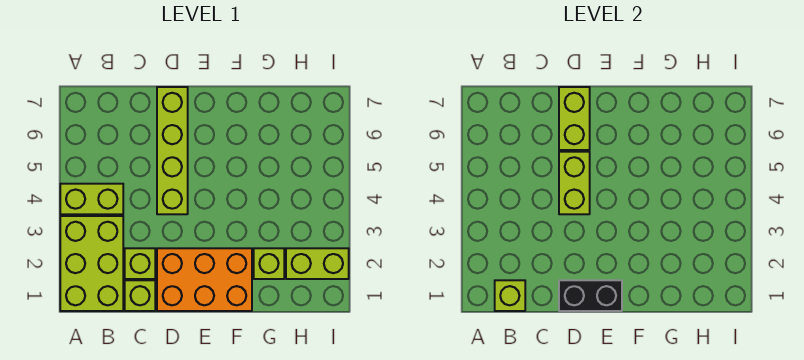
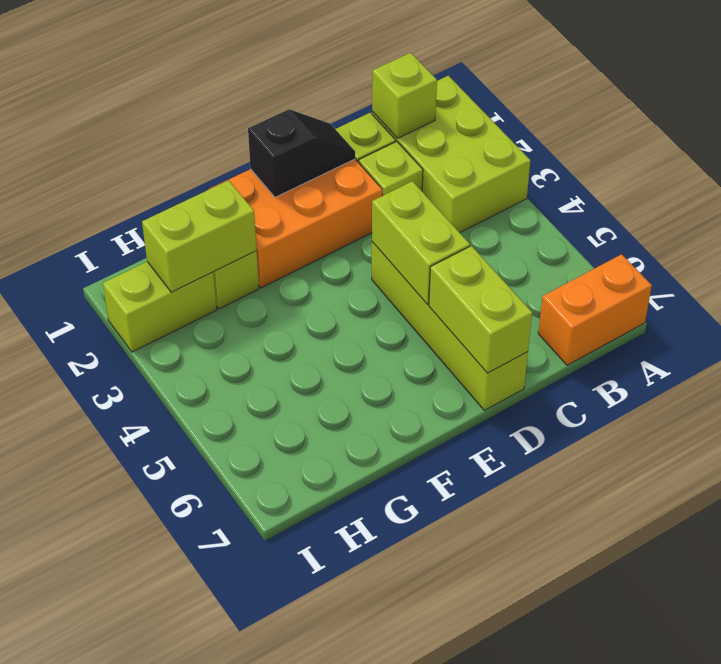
lime 1x2 brick [60,184,123,214] -> lime 1x2 brick moved to [142,180,257,292]
none -> orange 1x2 brick [538,254,652,365]
black 1x2 brick [559,280,622,311] -> black 1x2 slope [248,109,355,197]

